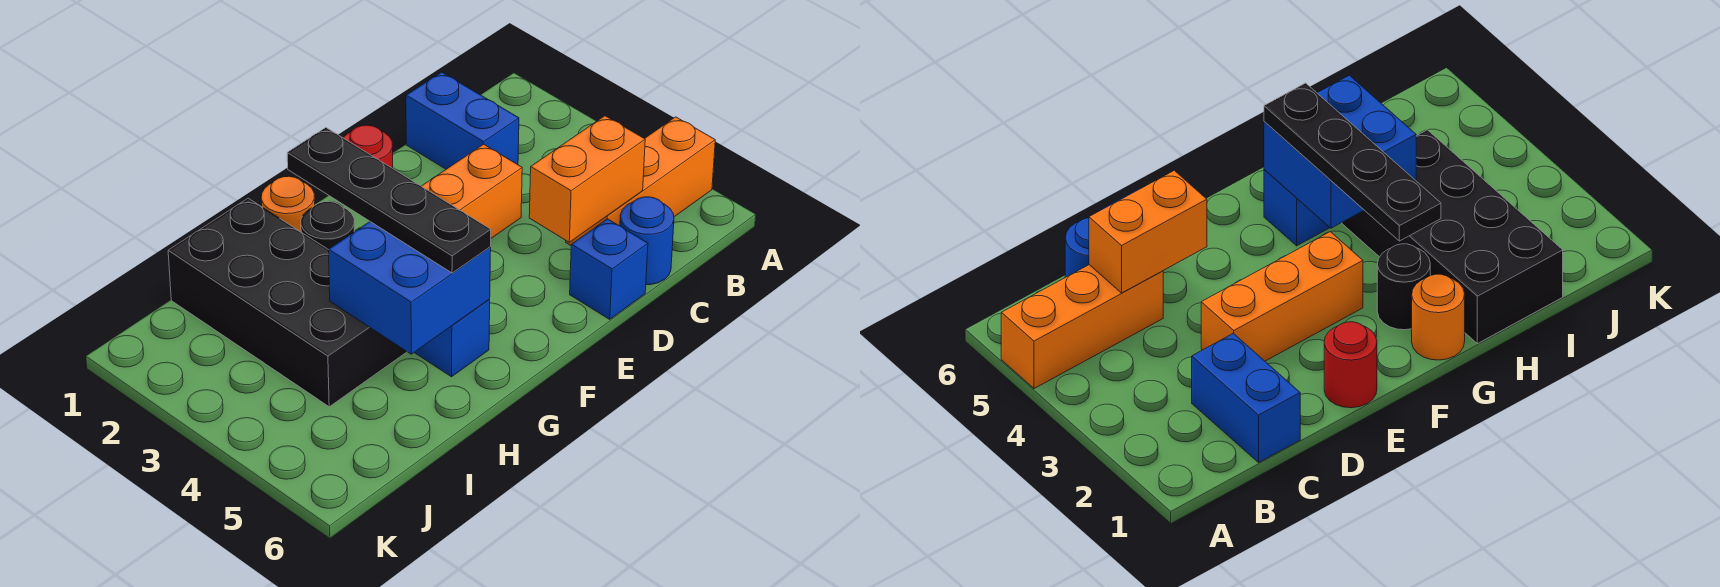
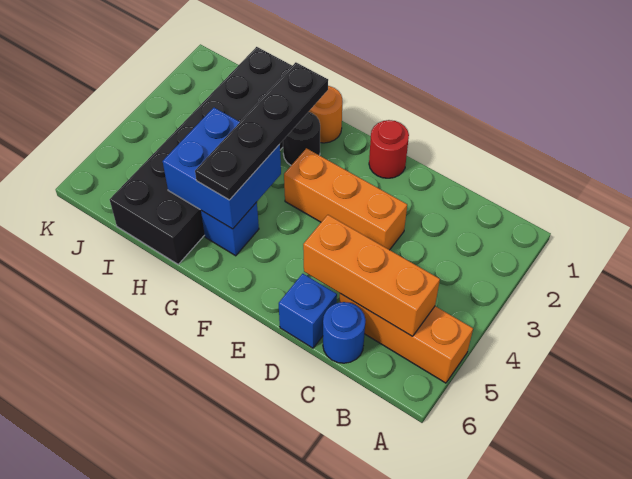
blue 1x2 brick [406,72,519,169] -> none
orange 1x2 brick [529,116,645,242] -> orange 1x3 brick [303,215,440,336]
black 2x4 brick [168,198,407,407] -> black 2x6 brick [110,47,292,264]

